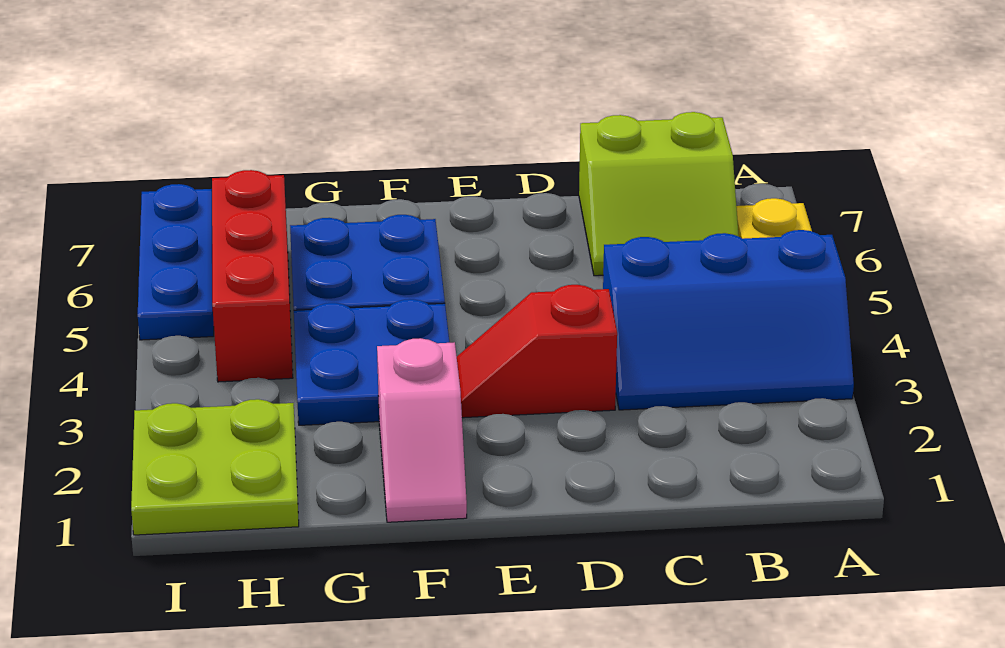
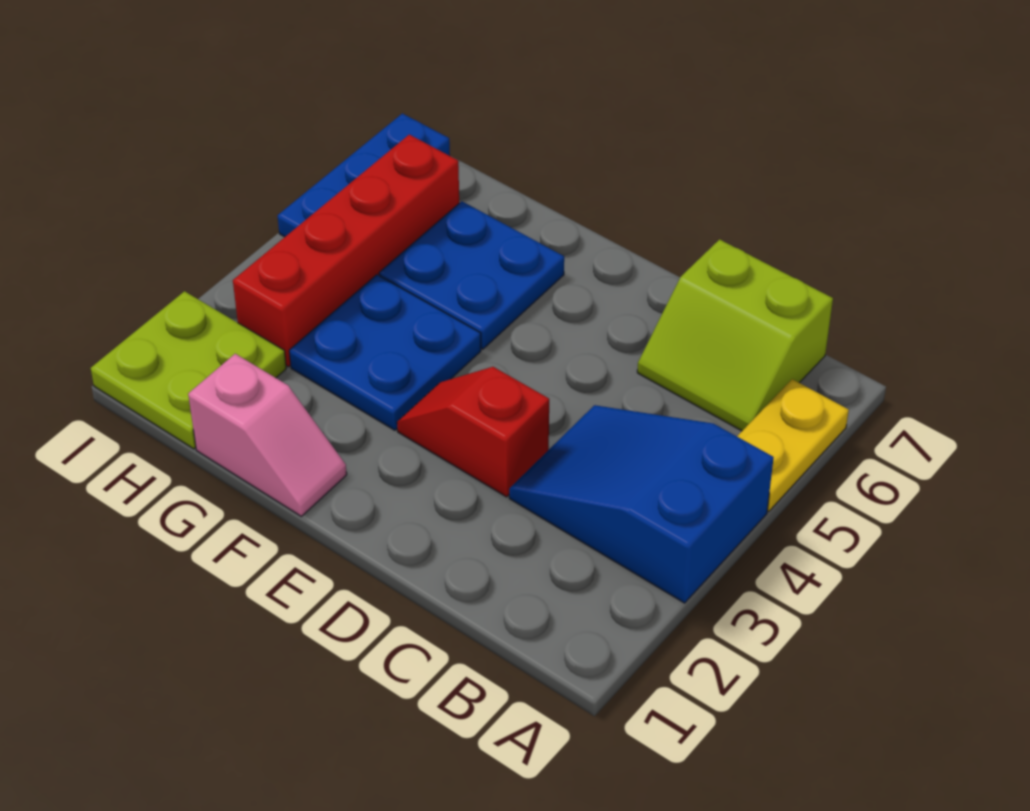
blue 2x3 slope [603,230,854,410] -> blue 2x3 slope turned to [509,405,774,603]
pink 1x2 slope [377,338,467,522] -> pink 1x2 slope turned to [188,354,347,516]
red 1x3 brick [212,170,293,382] -> red 1x4 brick [233,135,459,367]

